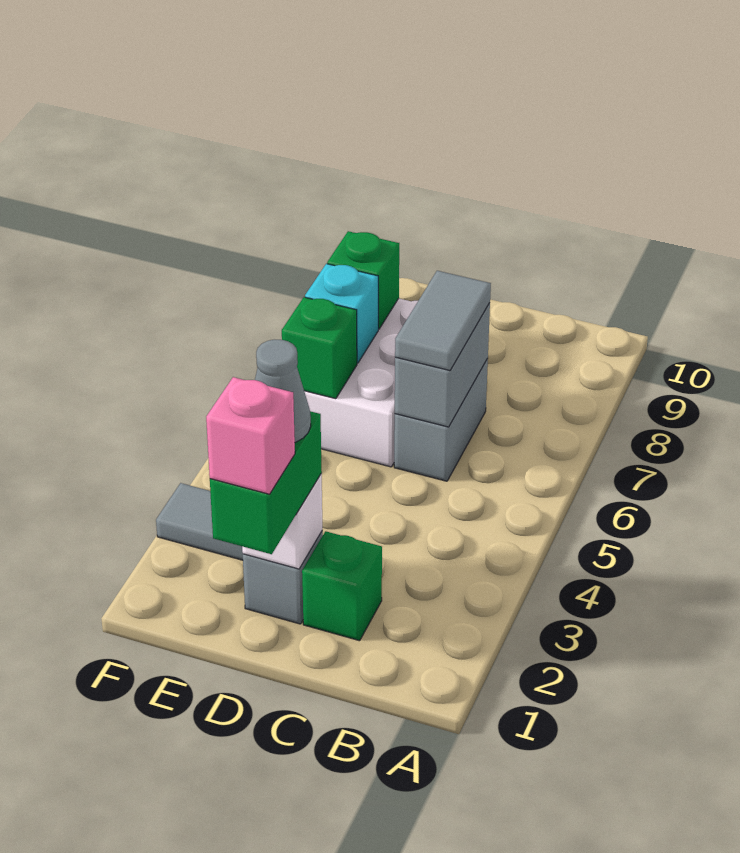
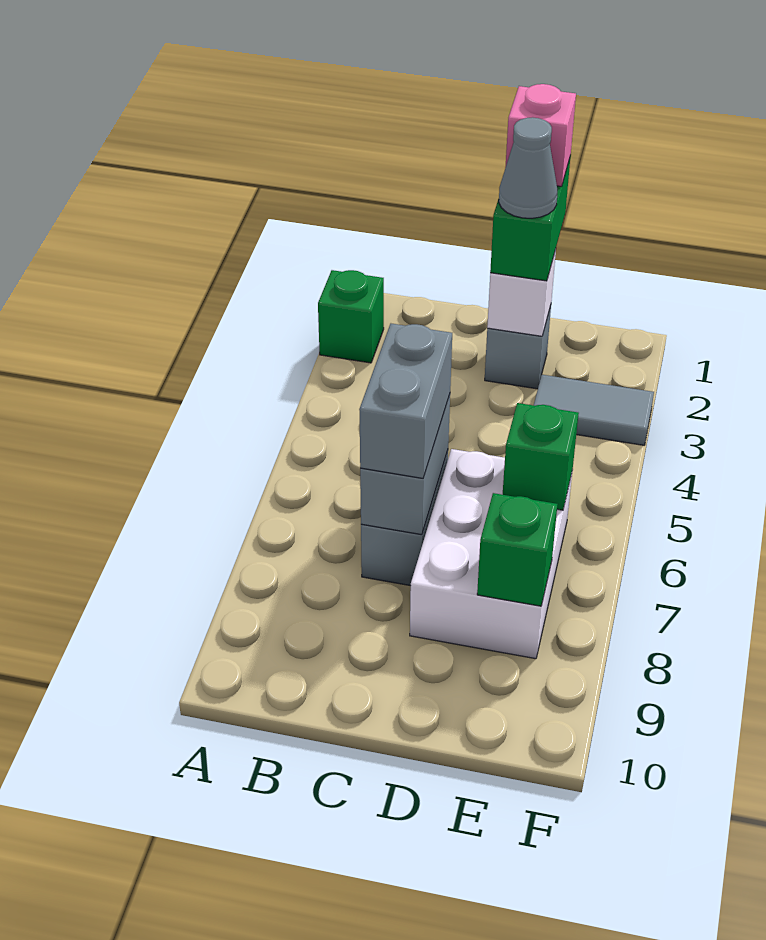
green 1x1 brick [302,531,382,641] -> green 1x1 brick moved to [318,270,384,363]
grey 1x2 tile [395,271,491,371] -> grey 1x2 brick [359,324,452,478]
cyan 1x1 brick [305,264,378,363] -> none

